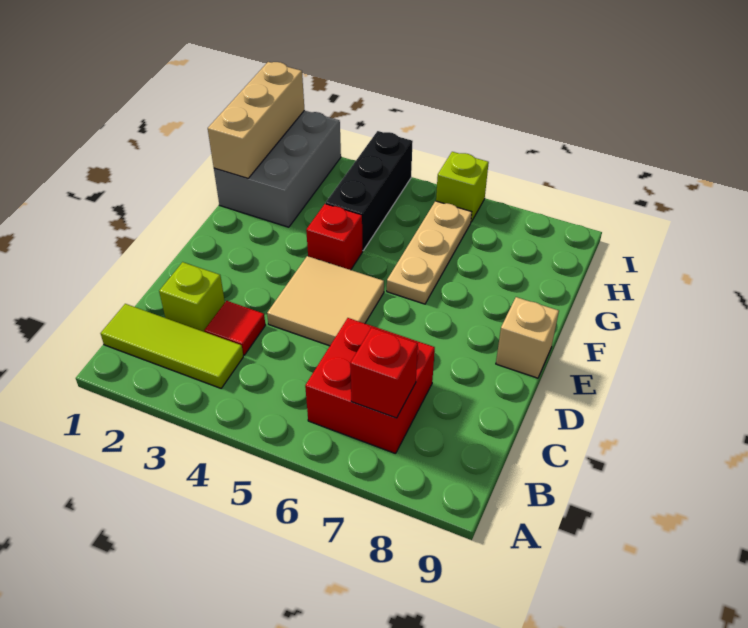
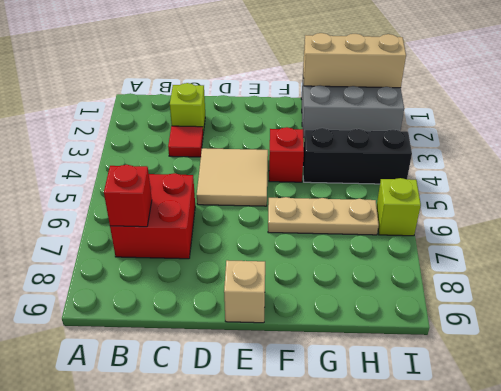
lime 1x3 tile [101,304,243,388] -> none

